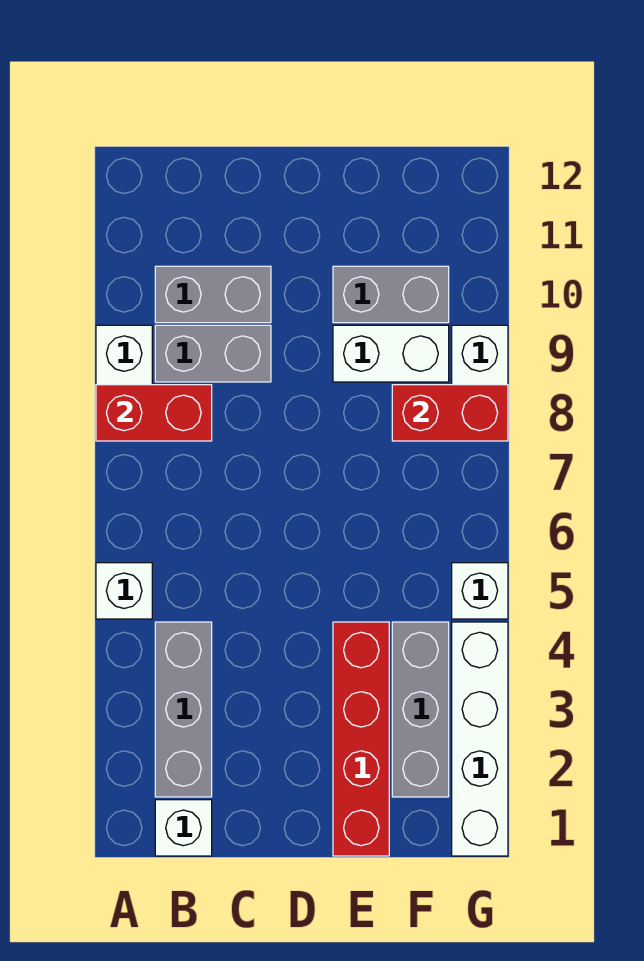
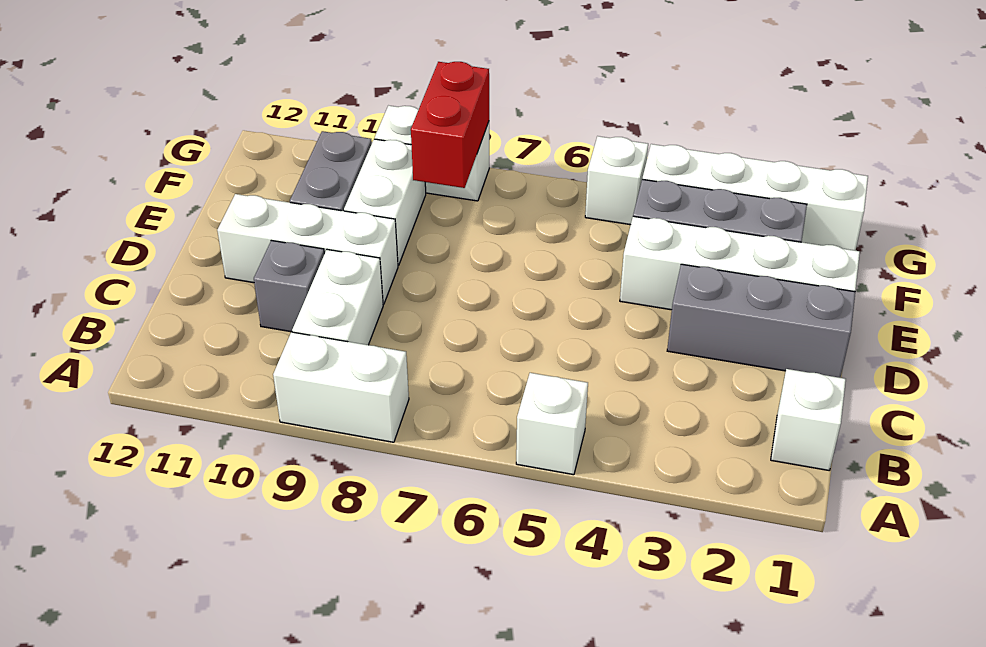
red 1x2 brick [96,385,212,441] -> none
grey 1x3 brick [155,622,212,797] -> grey 1x3 brick moved to [667,264,855,378]
grey 1x2 brick [155,325,271,382] -> white 1x2 brick [292,250,383,345]
grey 1x2 brick [155,266,271,323] -> grey 1x1 brick [254,240,324,332]
none -> white 1x3 brick [217,194,398,304]
red 1x4 brick [333,622,389,856] -> white 1x4 brick [620,216,860,310]

